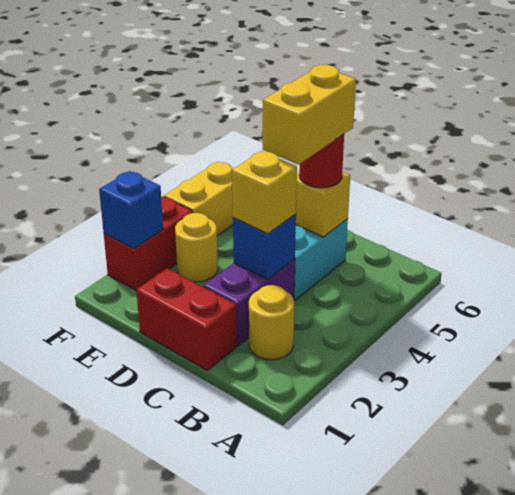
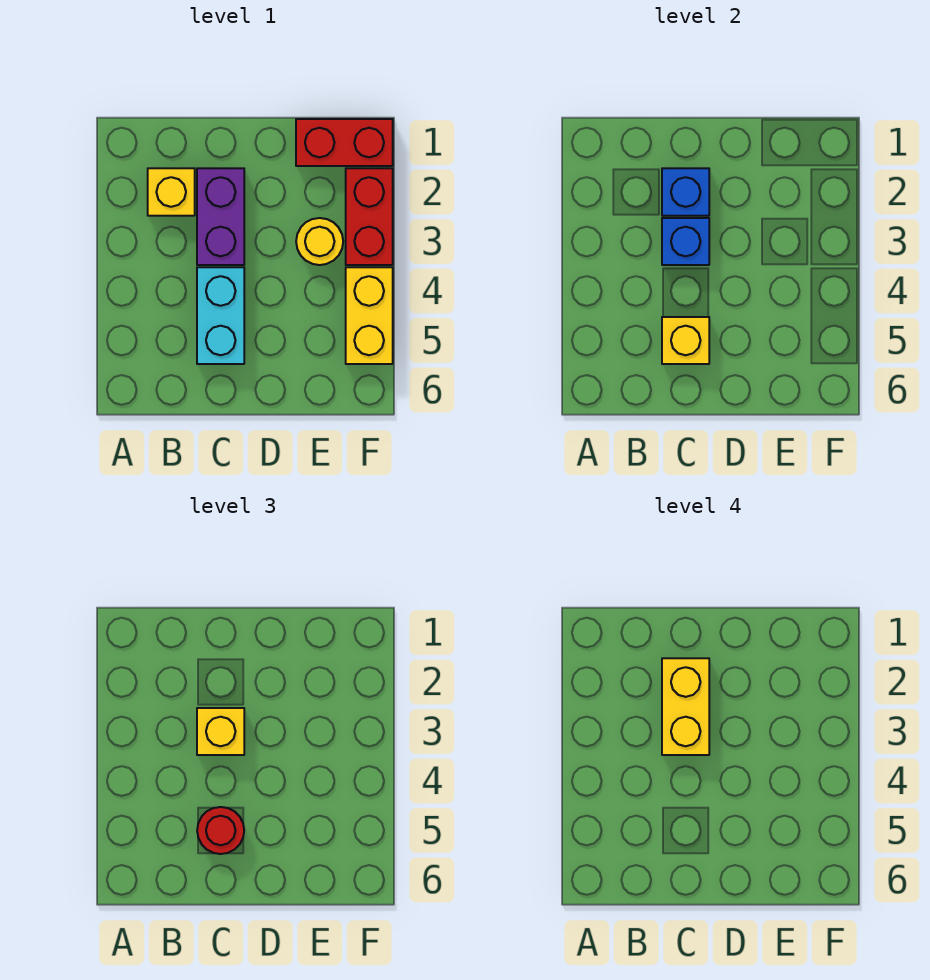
yellow 1x1 round brick [249,285,294,360] -> yellow 1x1 brick [148,168,195,216]
red 1x2 brick [136,268,237,370] -> red 1x2 brick moved to [296,119,393,166]
yellow 1x2 brick [263,65,356,165] -> yellow 1x2 brick moved to [662,658,709,755]
blue 1x1 brick [99,171,163,249] -> blue 1x1 brick moved to [662,168,709,216]

